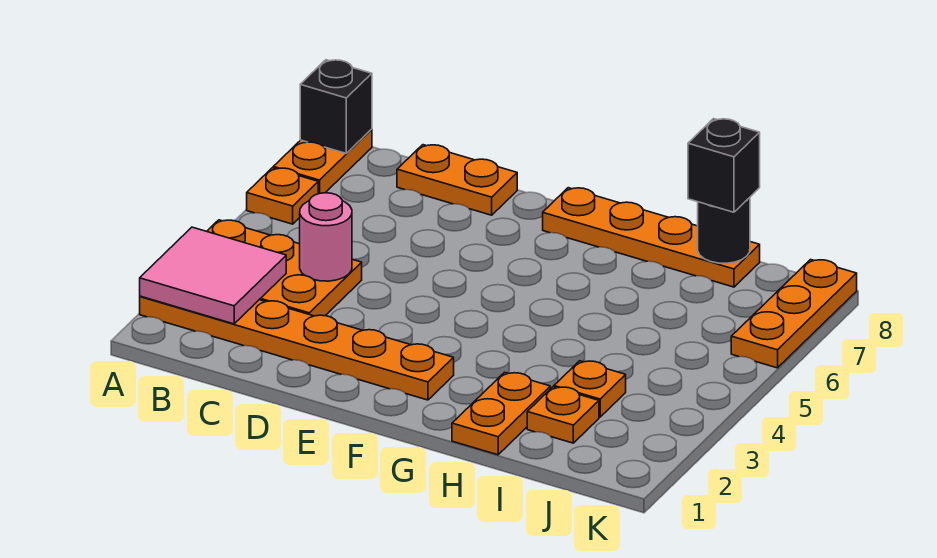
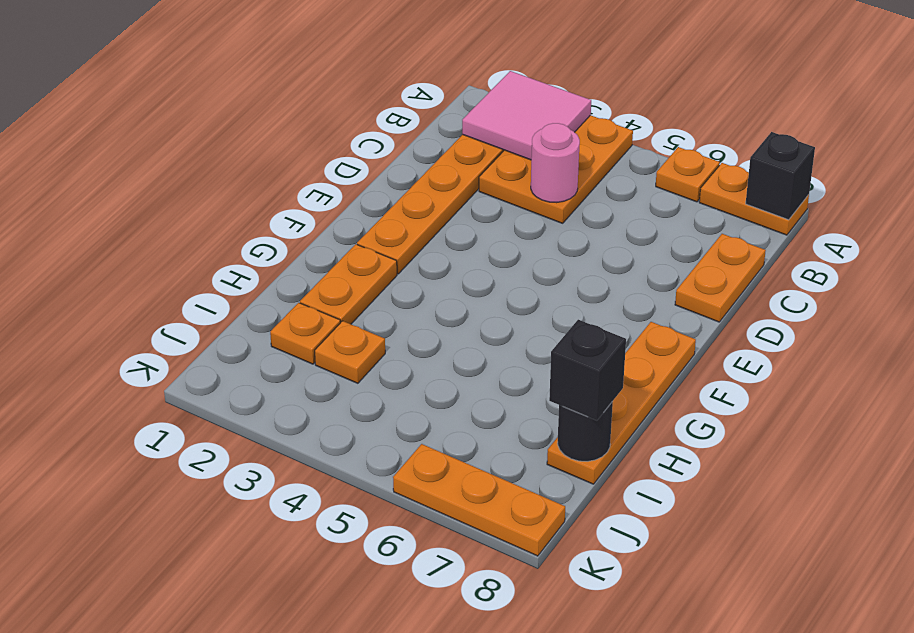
orange 1x2 plate [452,373,550,455] -> orange 1x2 plate turned to [300,244,397,324]

